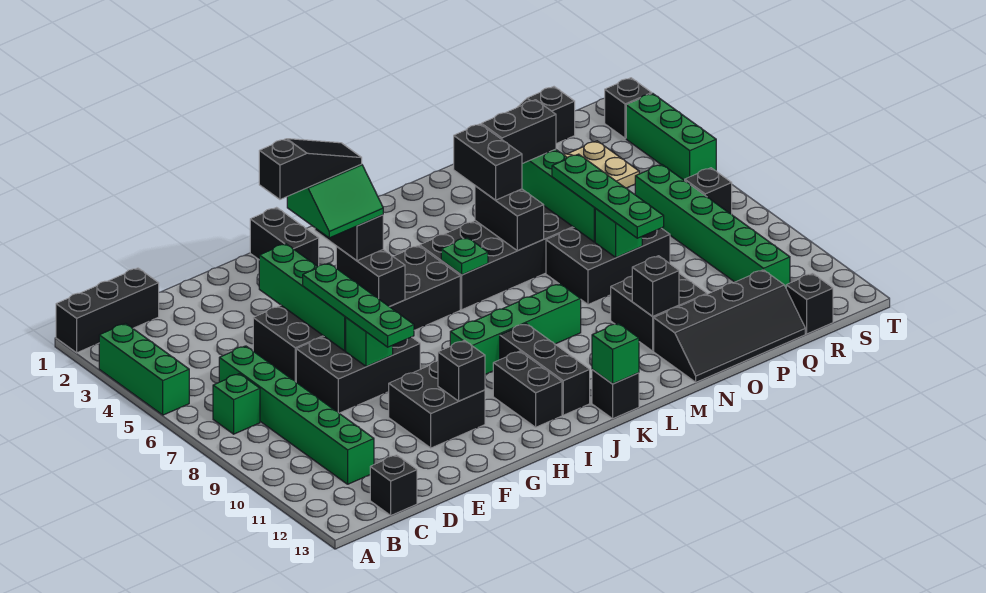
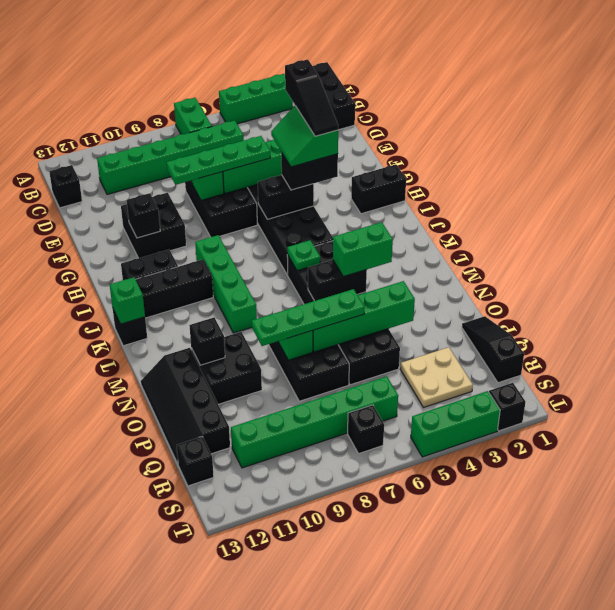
green 1x1 brick [213,374,260,434] -> green 1x2 brick [174,98,212,134]
black 1x2 brick [454,124,522,200] -> green 1x2 brick [333,222,393,277]
black 1x2 brick [481,100,556,164] -> none

